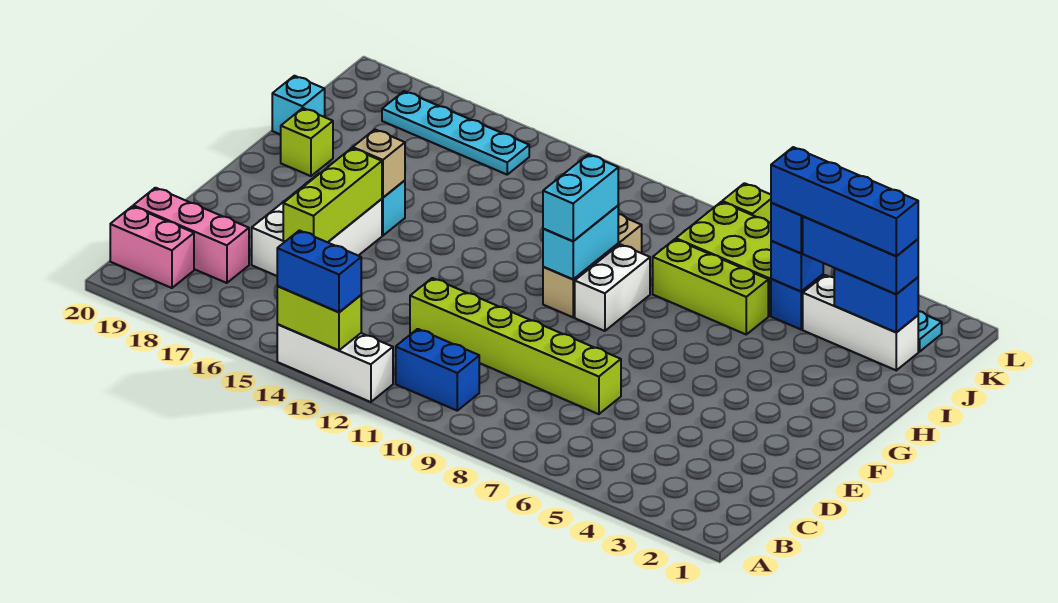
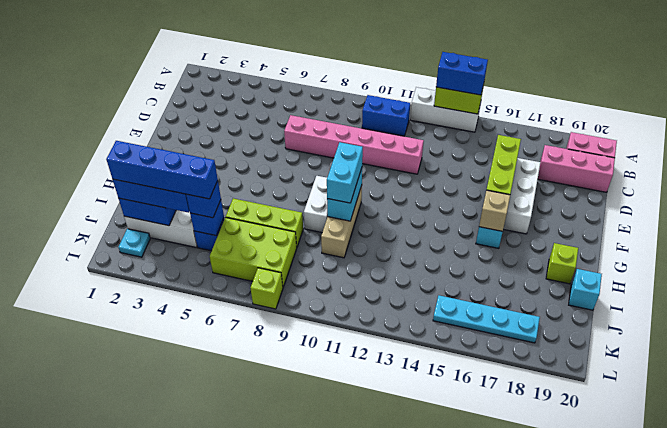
lime 1x6 brick [410,278,621,414] -> pink 1x6 brick [284,115,424,174]

